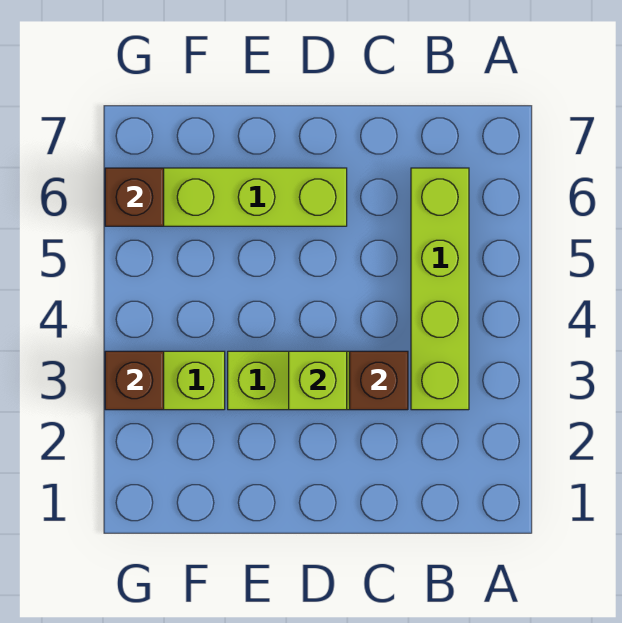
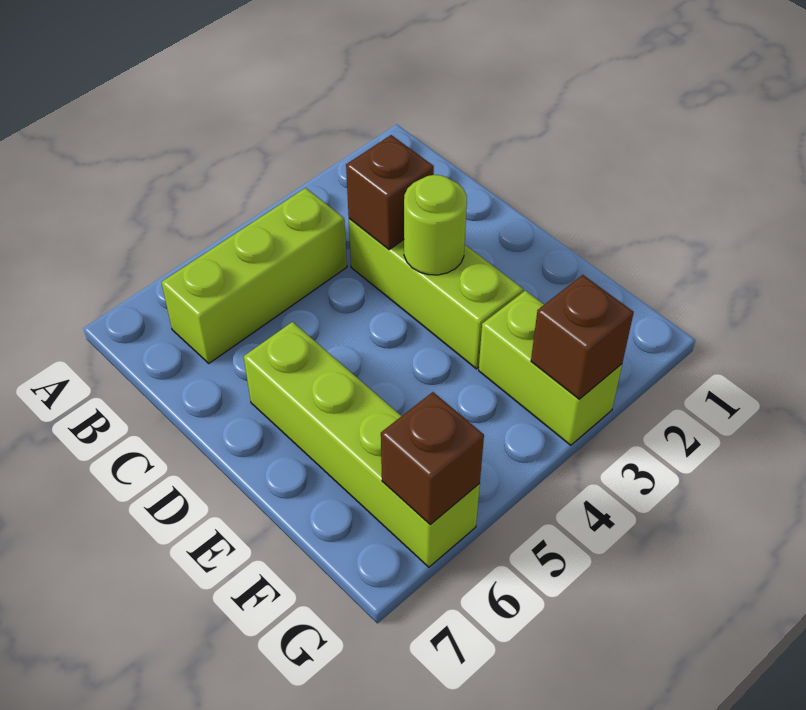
lime 1x4 brick [411,168,469,410] -> lime 1x3 brick [161,188,347,363]
lime 1x1 brick [289,351,347,410] -> lime 1x1 round brick [404,175,467,275]

